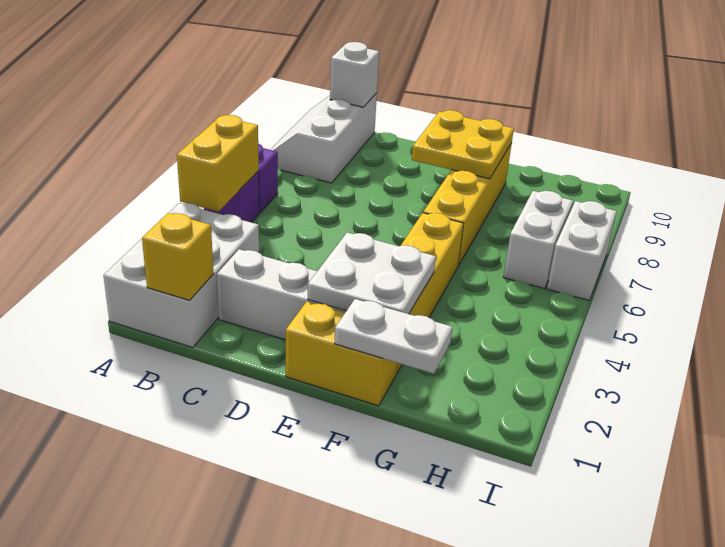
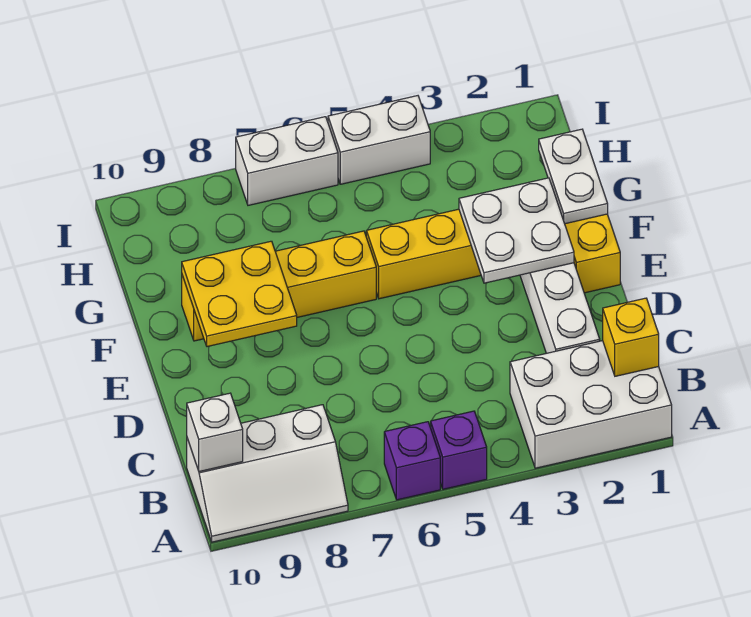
yellow 1x2 brick [177,115,259,212] -> none
white 1x2 brick [504,191,573,289] -> white 1x2 brick moved to [328,96,430,184]

